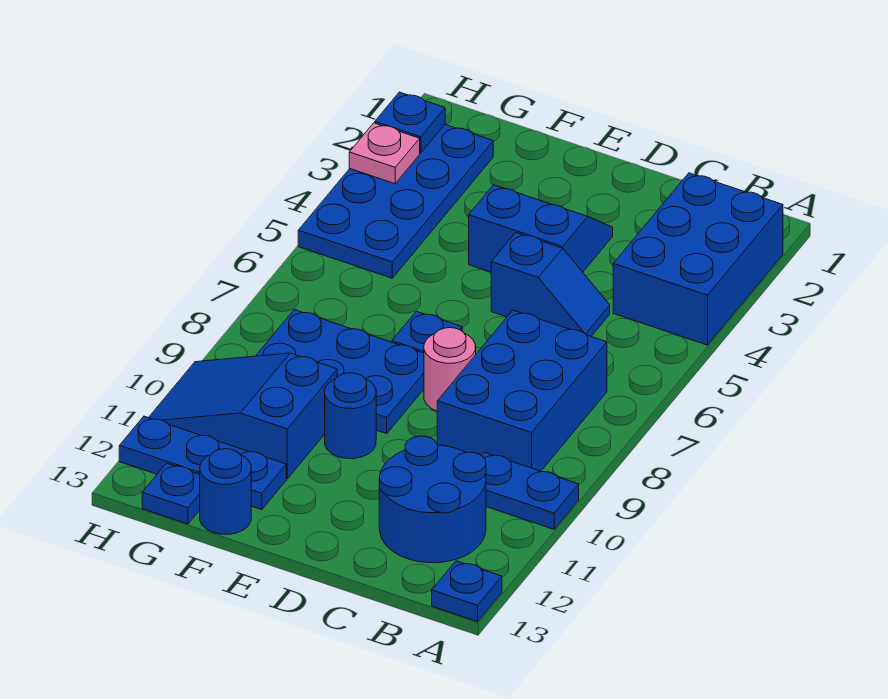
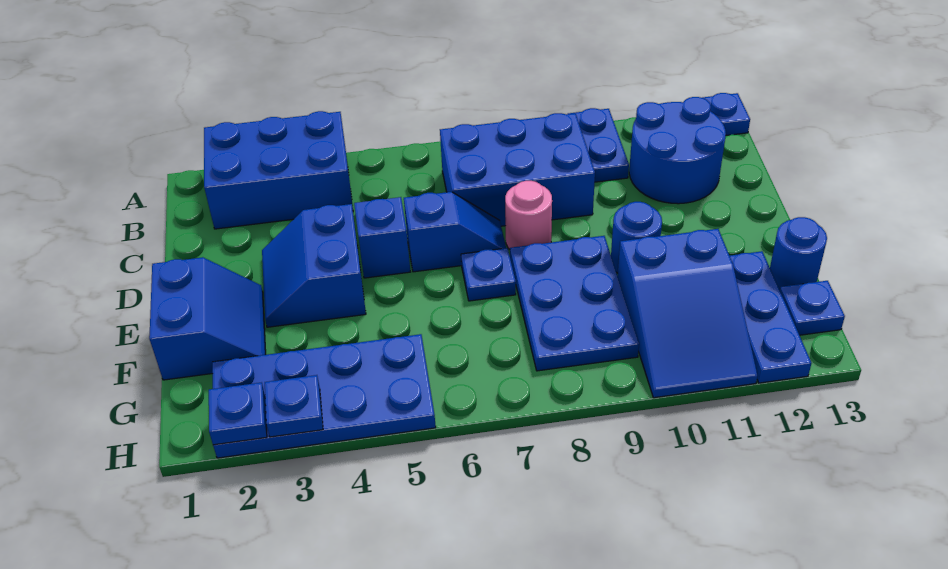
none -> blue 1x2 slope [404,192,506,272]
none -> blue 2x2 slope [149,257,266,380]
pink 1x1 plate [349,123,420,184] -> blue 1x1 plate [265,375,323,437]

